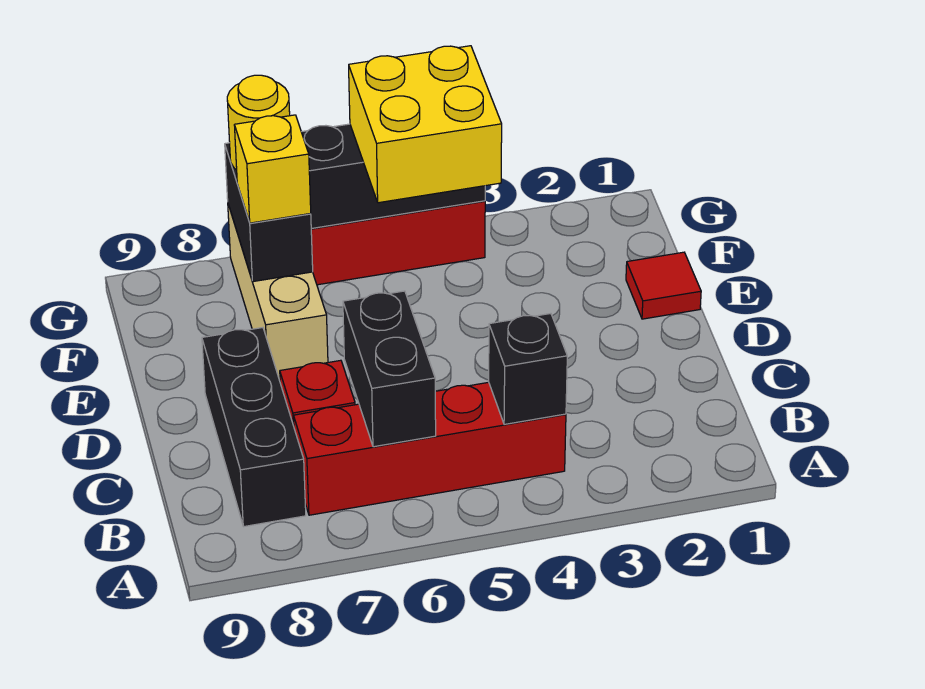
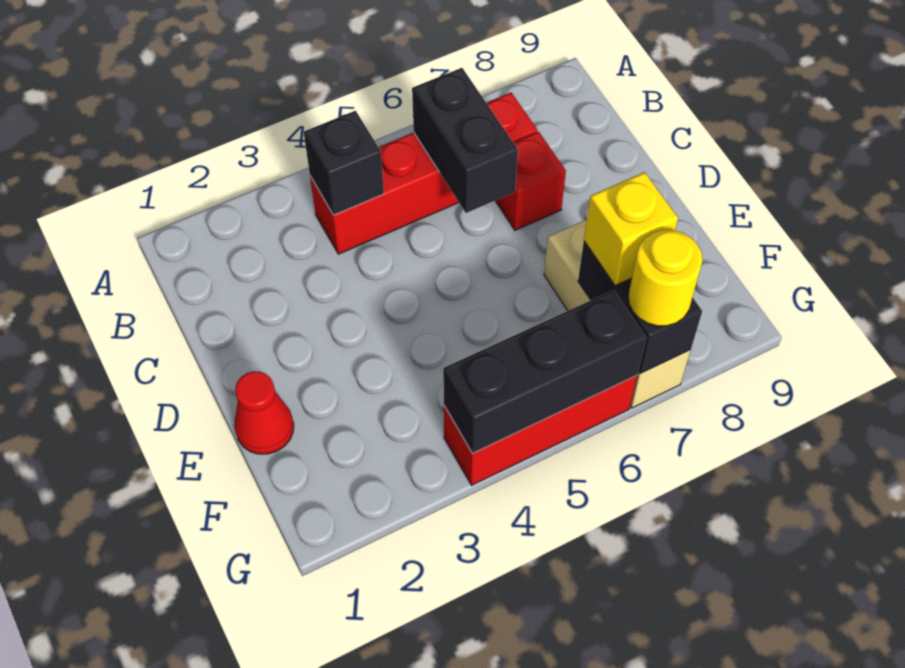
black 1x3 brick [202,328,306,526] -> none
red 1x1 tile [626,252,701,319] -> red 1x1 cone [234,371,294,454]
yellow 2x2 brick [349,46,502,203] -> none

